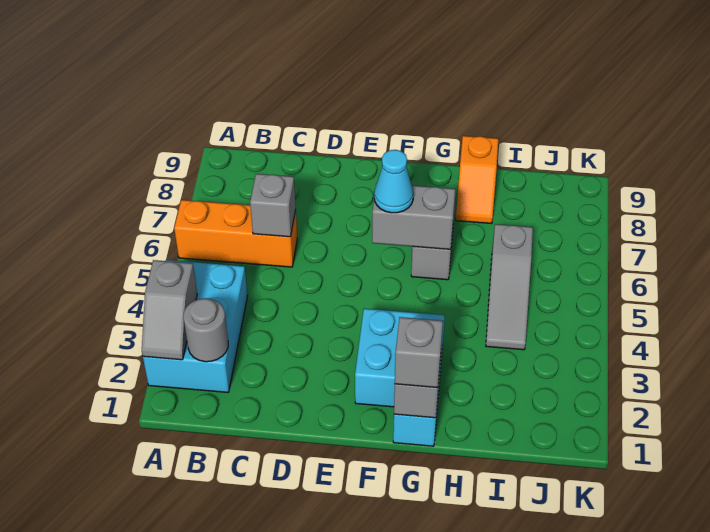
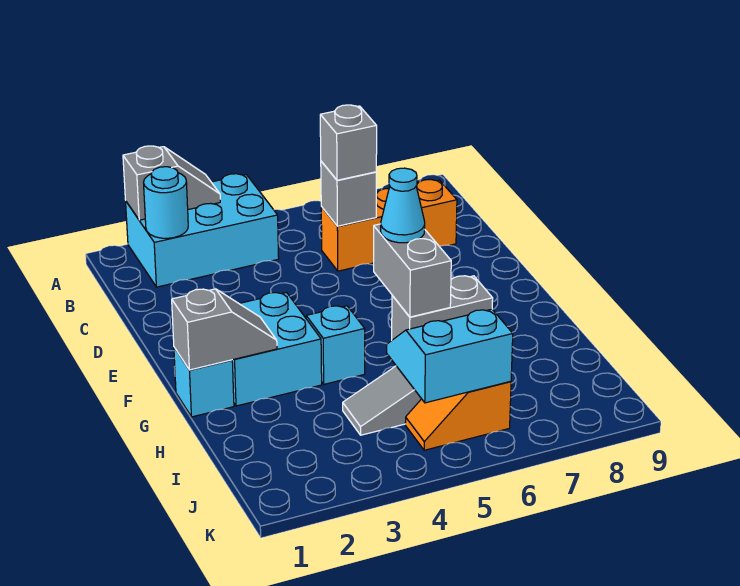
grey 1x2 slope [142,260,197,360] -> grey 1x2 slope turned to [123,146,220,220]
orange 1x3 brick [174,200,297,267] -> orange 1x3 brick turned to [321,179,457,271]
grey 1x1 round brick [183,298,228,362] -> cyan 1x1 round brick [144,167,188,238]
grey 1x1 brick [395,317,443,388] -> grey 1x1 brick moved to [320,105,377,180]
none -> cyan 1x1 brick [306,306,365,384]
orange 1x2 slope [456,136,499,224] -> orange 1x2 slope moved to [405,381,511,450]
none -> cyan 2x2 slope [387,309,513,403]

